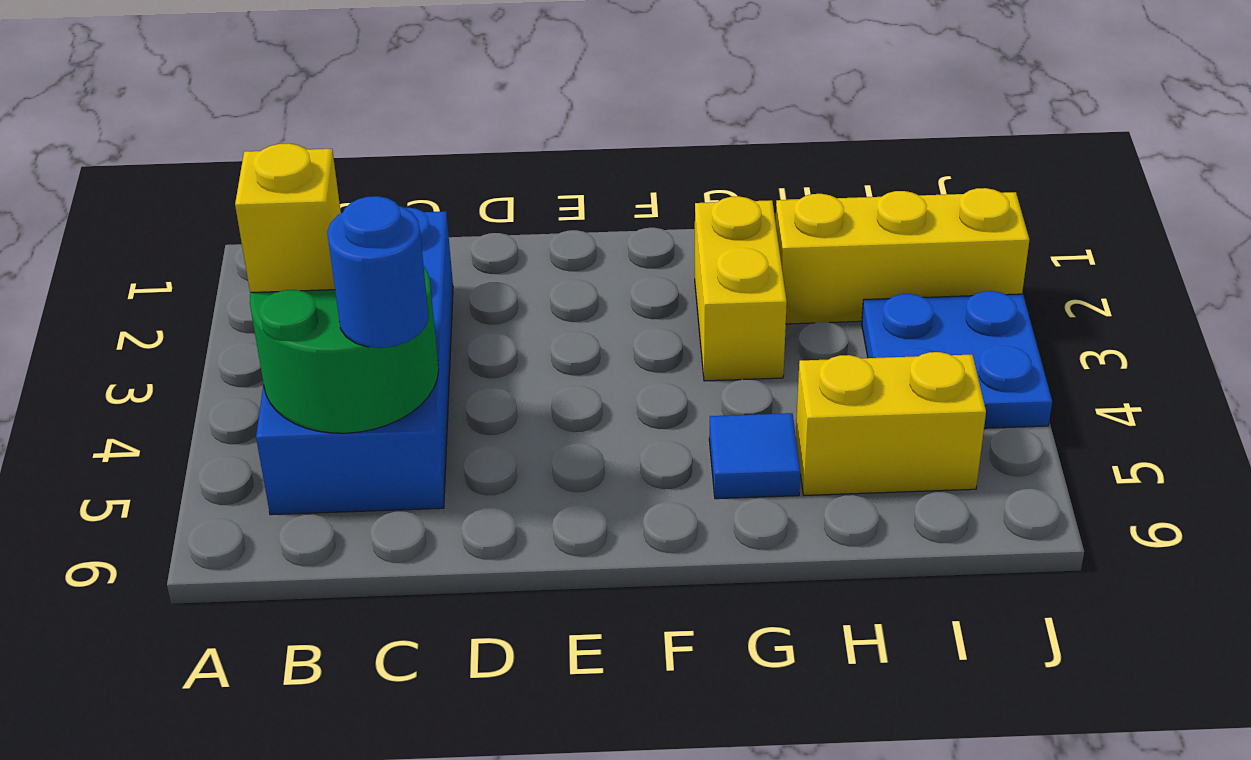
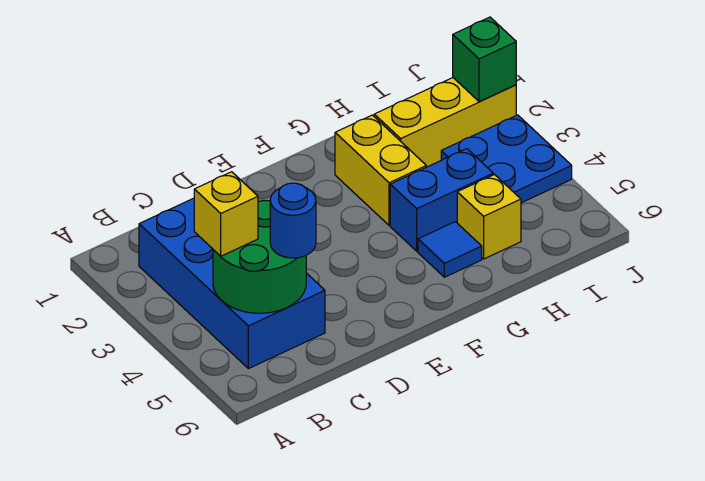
none -> blue 1x2 brick [390,149,493,251]
yellow 1x2 brick [796,352,986,495] -> yellow 1x1 brick [457,175,521,259]
none -> green 1x1 brick [453,17,516,102]

